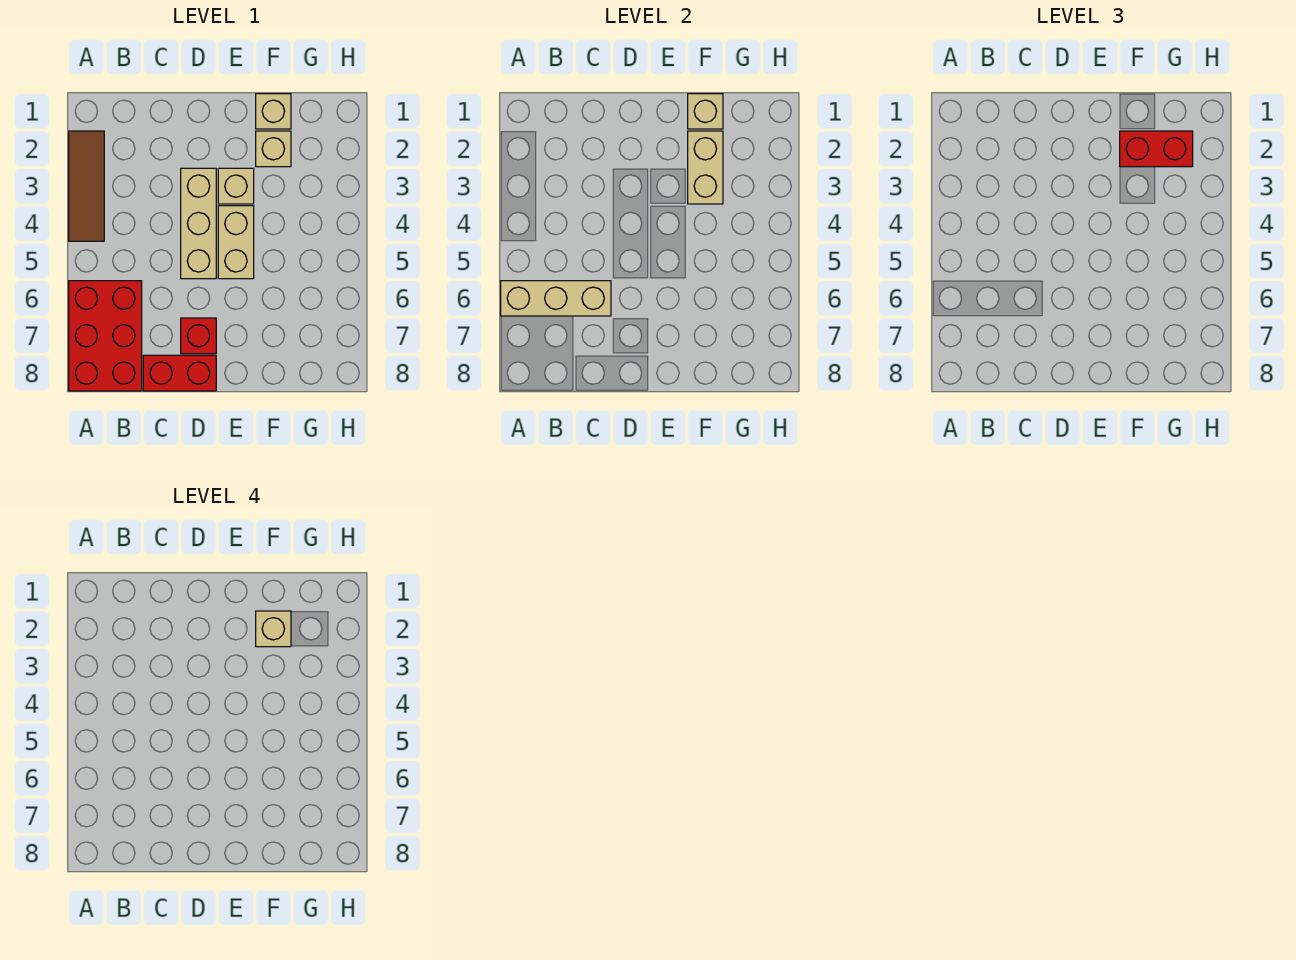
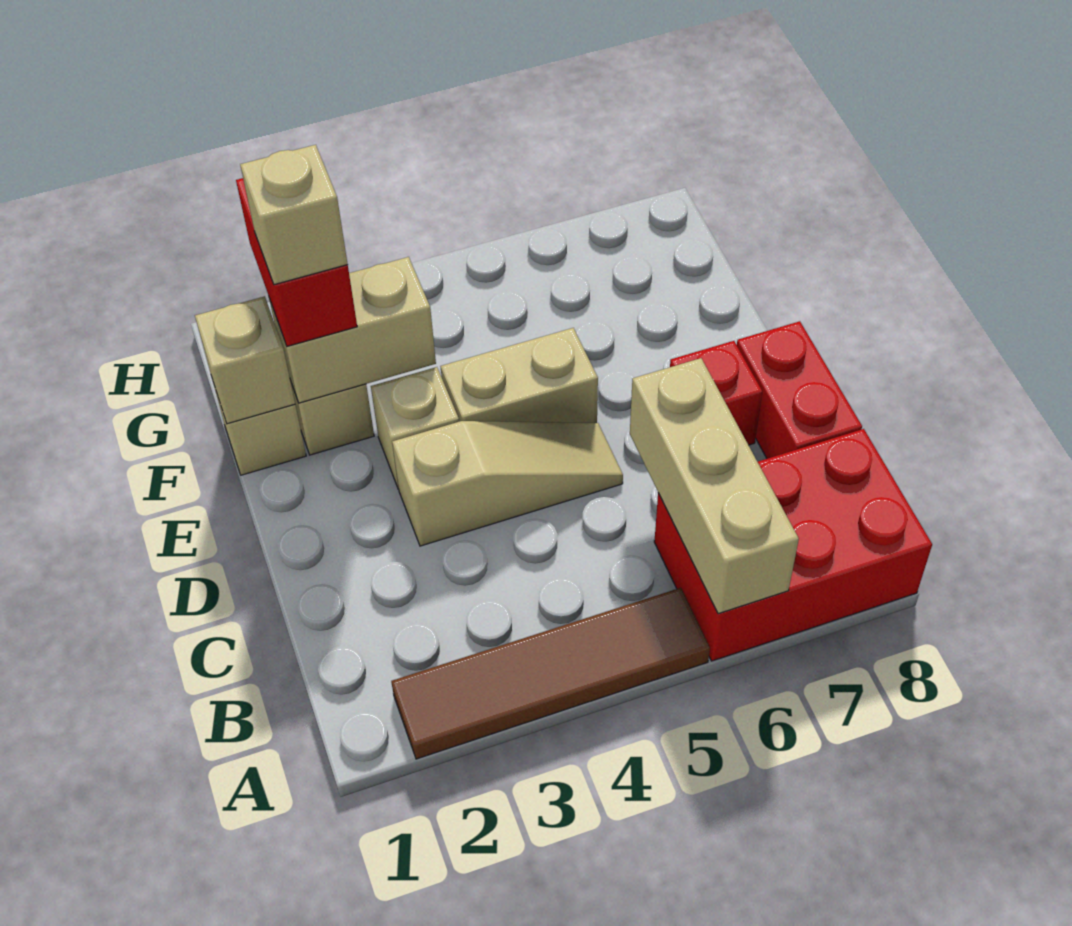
brown 1x3 tile [69,131,104,241] -> brown 1x4 tile [391,588,710,759]
tan 1x3 brick [181,168,216,279] -> tan 1x3 slope [392,421,623,546]

